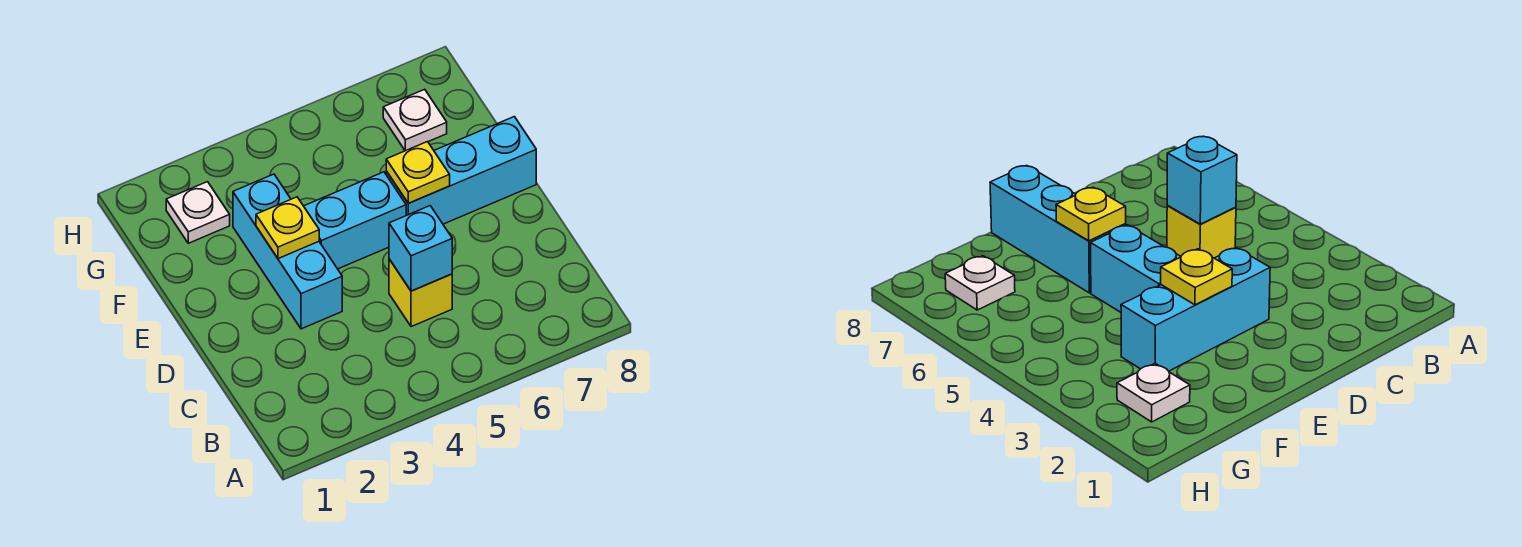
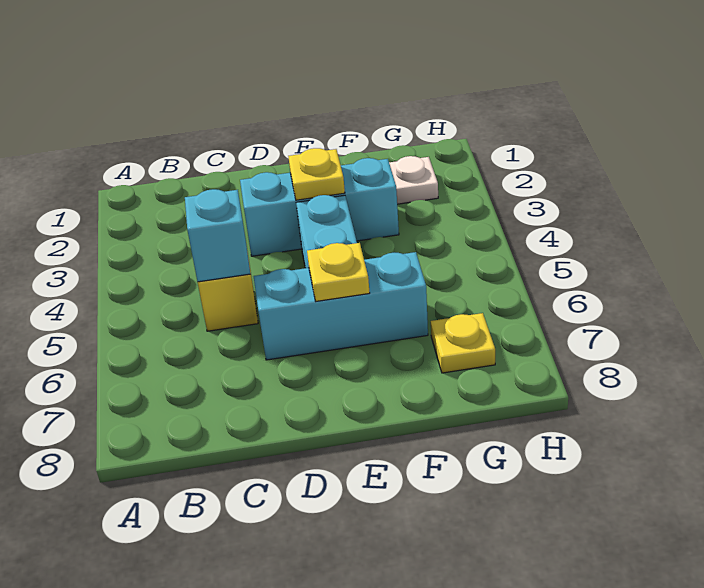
cyan 1x3 brick [386,117,536,224] -> cyan 1x3 brick turned to [254,252,428,360]
white 1x1 plate [383,89,447,151] -> yellow 1x1 plate [431,313,495,373]

